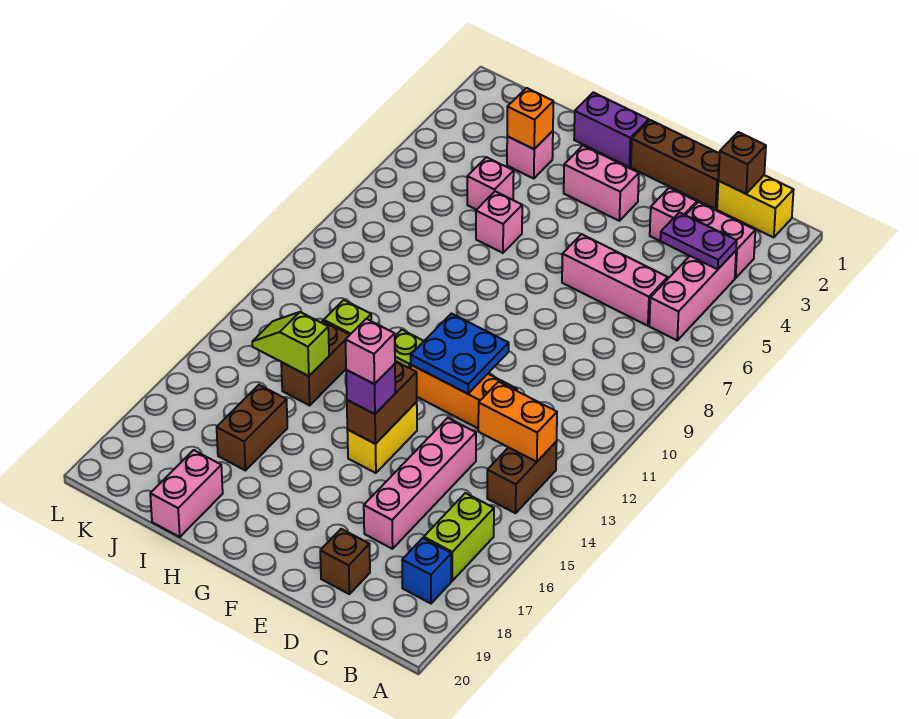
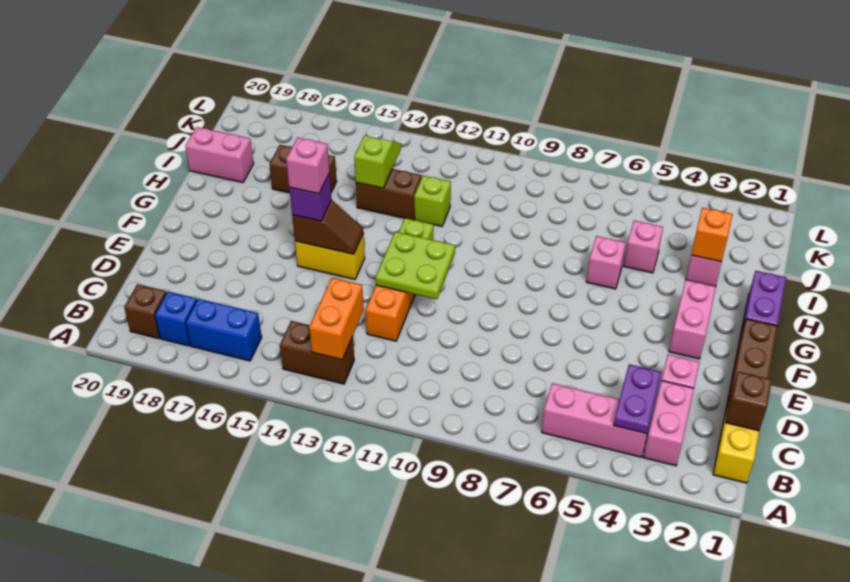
lime 1x2 brick [424,493,494,581] -> blue 1x2 brick [186,299,262,361]
pink 1x3 brick [562,234,668,326] -> none
pink 1x4 brick [364,418,476,549] -> none
brown 1x1 brick [320,529,370,594] -> brown 1x1 brick moved to [124,284,166,339]
blue 2x2 plate [411,314,509,394] -> lime 2x2 plate [376,232,455,299]
brown 1x2 brick [347,361,417,444] -> brown 1x2 slope [292,200,364,254]

